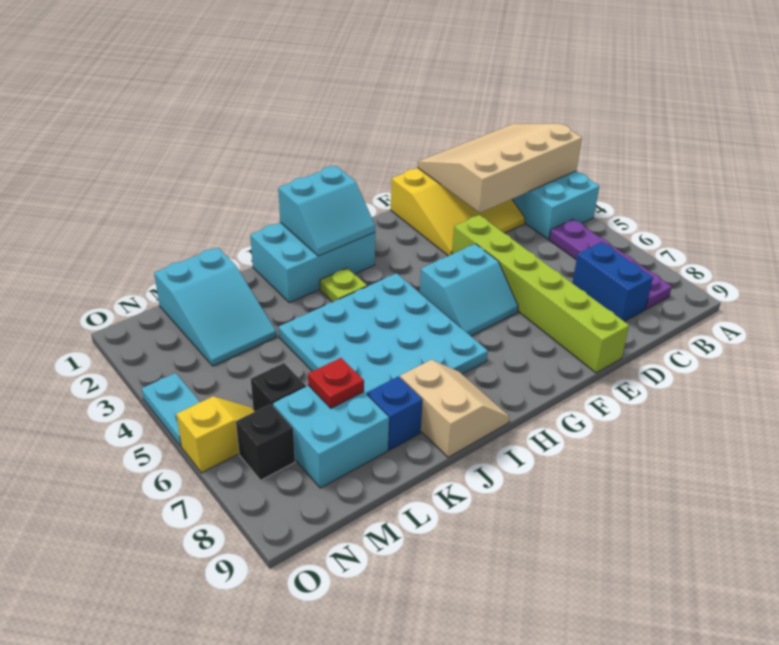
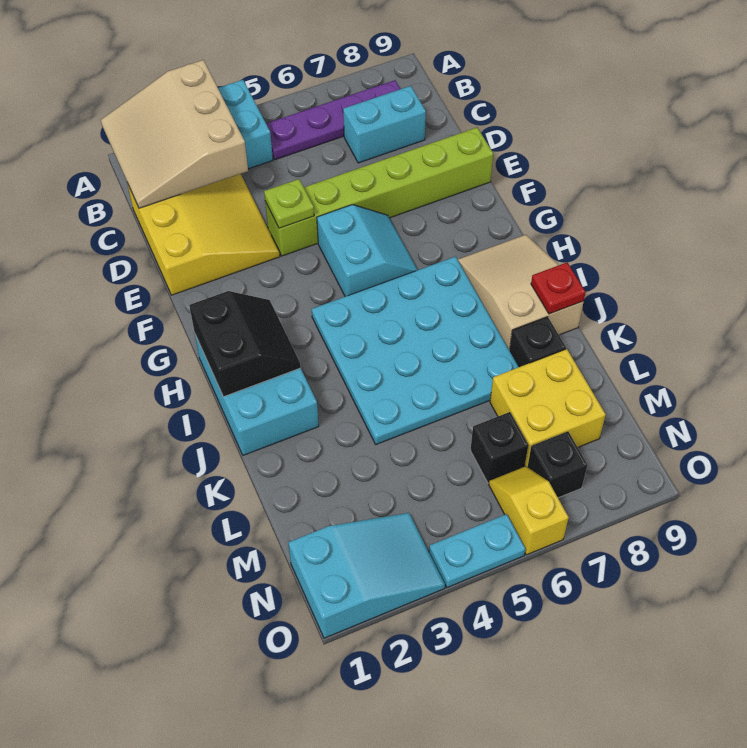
tan 3x4 slope [418,124,582,213] -> tan 3x3 slope [101,60,248,208]
blue 1x2 brick [572,242,653,322] -> cyan 1x2 brick [343,86,426,163]
cyan 2x2 slope [278,166,375,256] -> black 2x2 slope [189,291,301,397]
lime 1x1 plate [320,268,367,302] -> lime 1x1 plate moved to [264,179,314,228]
tan 2x2 slope [400,360,510,457] -> tan 2x3 slope [458,235,584,350]
blue 1x1 brick [367,376,423,450] -> black 1x1 brick [510,317,566,367]
cyan 2x3 slope [154,247,276,366] -> cyan 2x3 slope moved to [288,513,445,638]
cyan 2x2 brick [273,385,389,488] -> yellow 2x2 brick [490,349,606,467]
red 1x1 plate [308,358,364,408] -> red 1x1 plate moved to [531,262,586,314]

